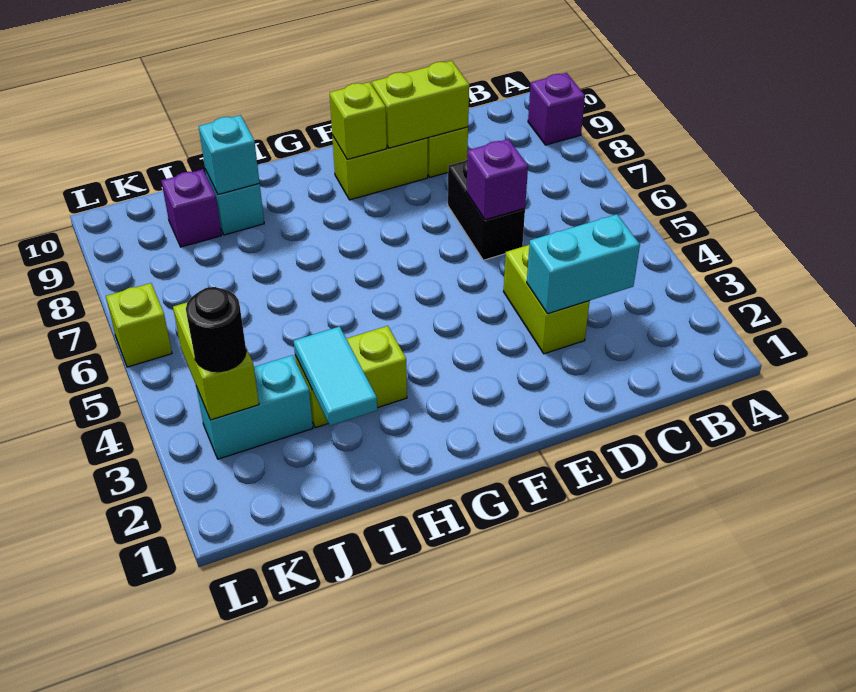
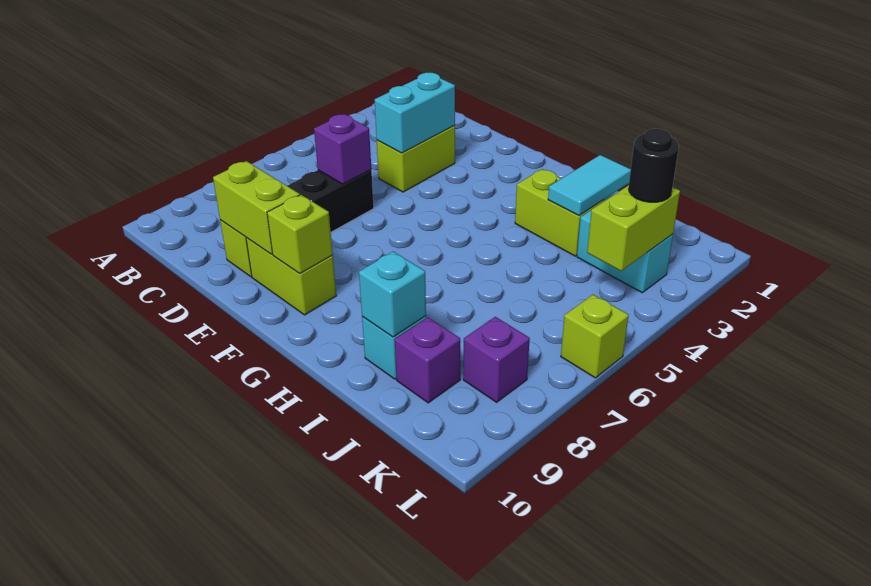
purple 1x1 brick [528,73,585,145] -> purple 1x1 brick moved to [463,317,530,402]
cyan 1x2 brick [527,214,640,314] -> cyan 1x2 brick turned to [375,73,455,153]

